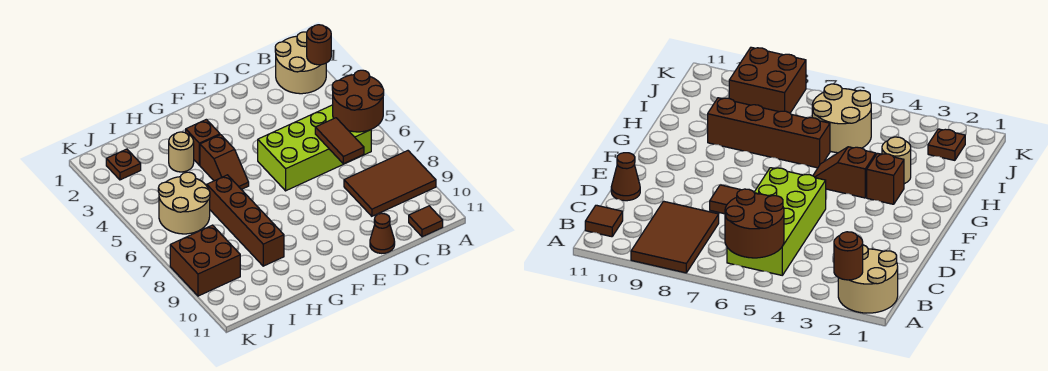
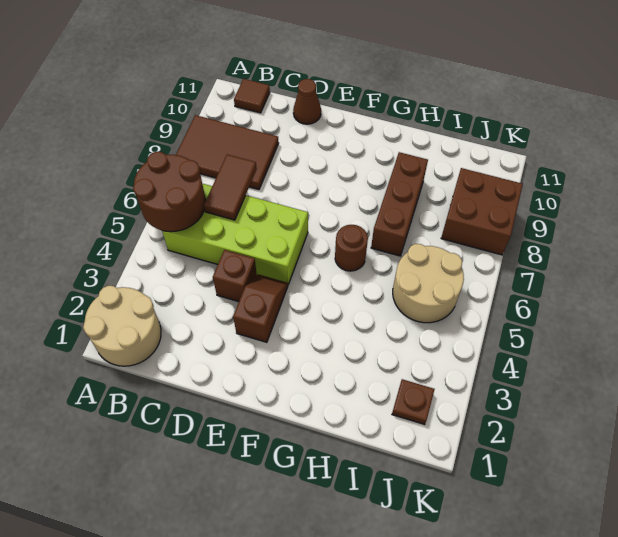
brown 1x1 round brick [307,25,331,65] -> brown 1x1 round brick moved to [335,225,368,271]
brown 1x1 brick [186,119,220,165] -> brown 1x1 brick moved to [213,250,257,302]
brown 1x2 slope [200,135,249,189] -> brown 1x2 slope moved to [233,274,288,342]
tan 1x1 round brick [169,132,194,172] -> none
brown 1x4 brick [206,175,284,266] -> brown 1x3 brick [371,152,428,256]

